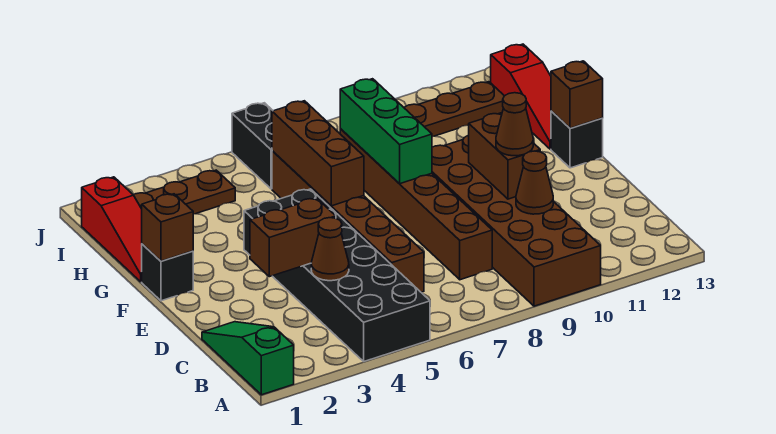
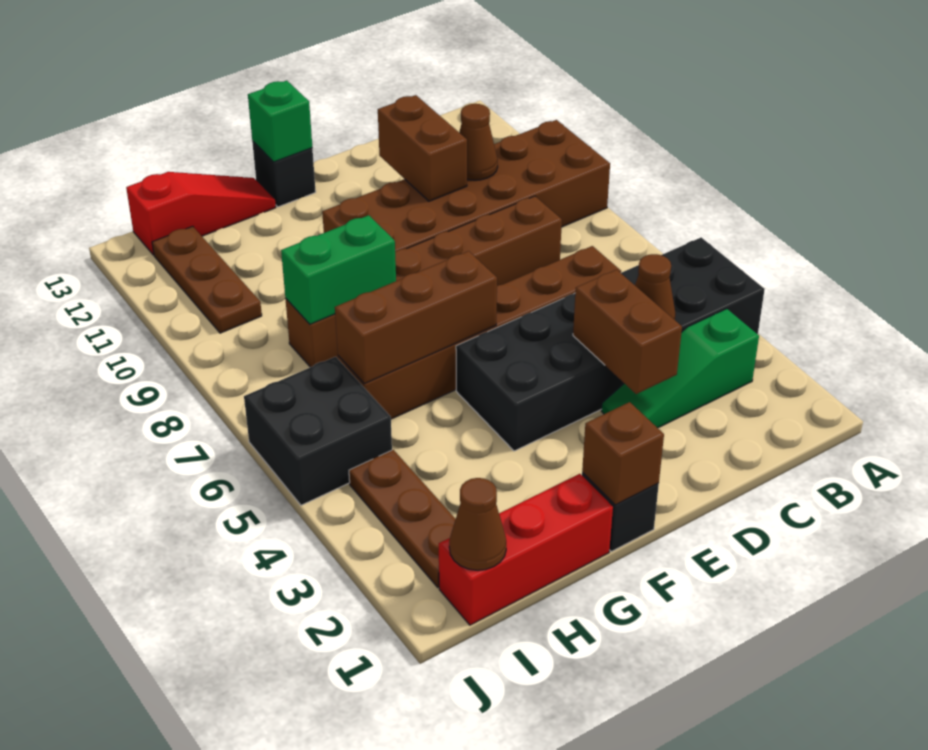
green 1x3 slope [202,322,294,395] -> green 1x3 slope moved to [601,309,759,428]
brown 1x2 brick [469,113,540,199] -> brown 1x2 brick turned to [378,95,467,201]
brown 1x1 cone [496,93,533,156] -> brown 1x1 cone moved to [449,478,506,570]
green 1x3 brick [340,79,432,184] -> green 1x2 brick [281,215,396,324]
brown 1x1 brick [551,61,603,128] -> green 1x1 brick [248,81,312,162]
red 1x3 slope [82,177,142,282] -> red 1x3 brick [439,474,613,625]
black 1x2 brick [232,103,273,189] -> black 2x2 brick [244,357,392,505]

